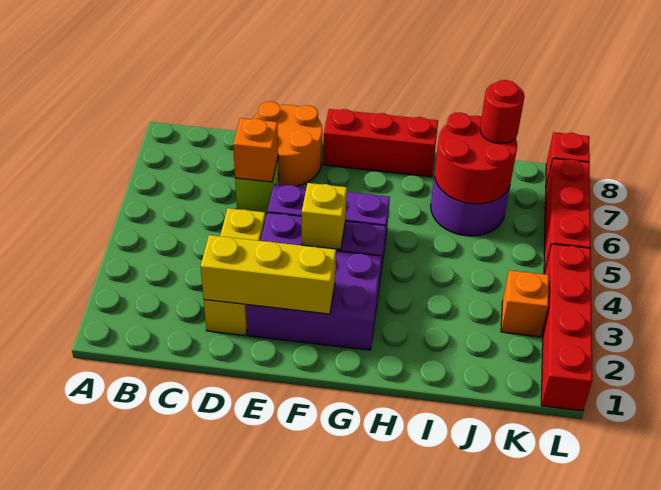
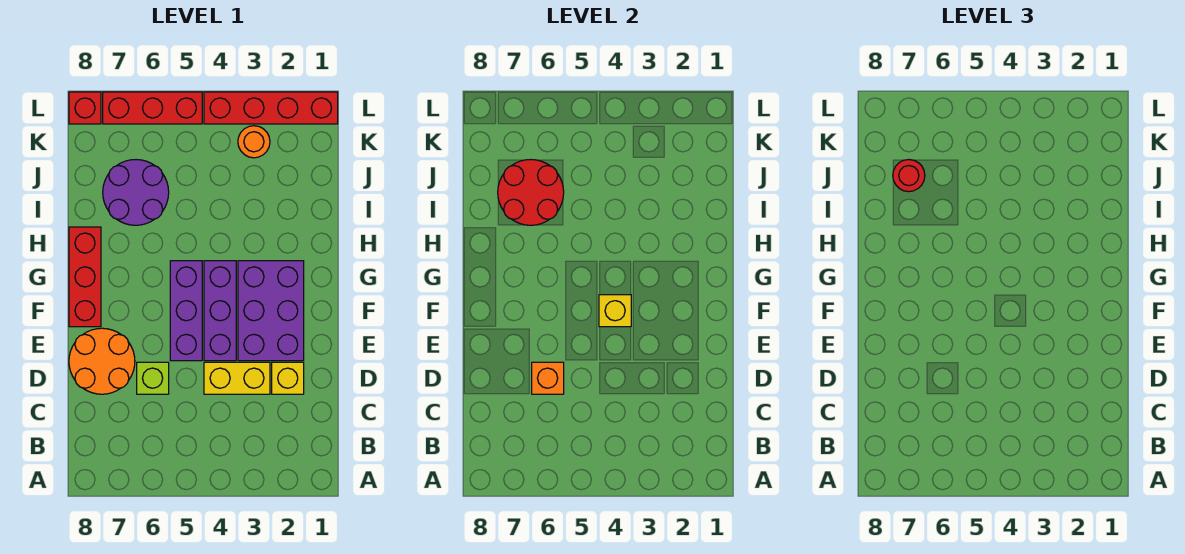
yellow 1x3 brick [201,235,336,314] -> none
orange 1x1 brick [501,270,549,337] -> orange 1x1 round brick [238,126,270,158]

